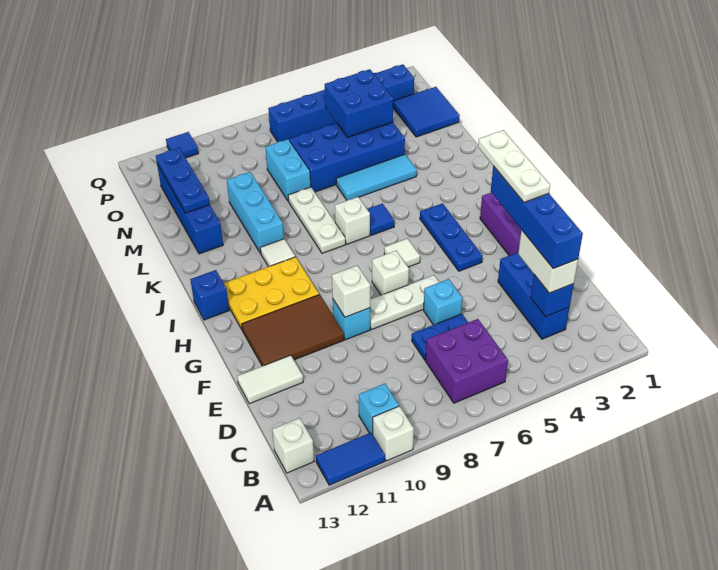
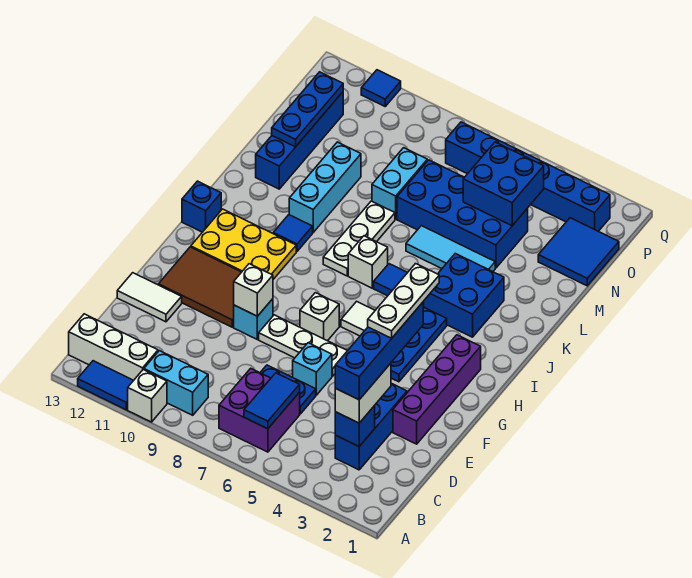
none -> blue 1x2 tile [244,373,300,429]
cyan 1x1 brick [359,384,399,434] -> cyan 1x2 brick [144,351,208,415]
white 1x1 brick [272,418,314,473] -> white 1x3 brick [69,314,158,380]
none -> blue 2x2 brick [423,253,504,337]
white 1x1 tile [260,239,295,267] -> blue 1x1 tile [273,215,313,251]

